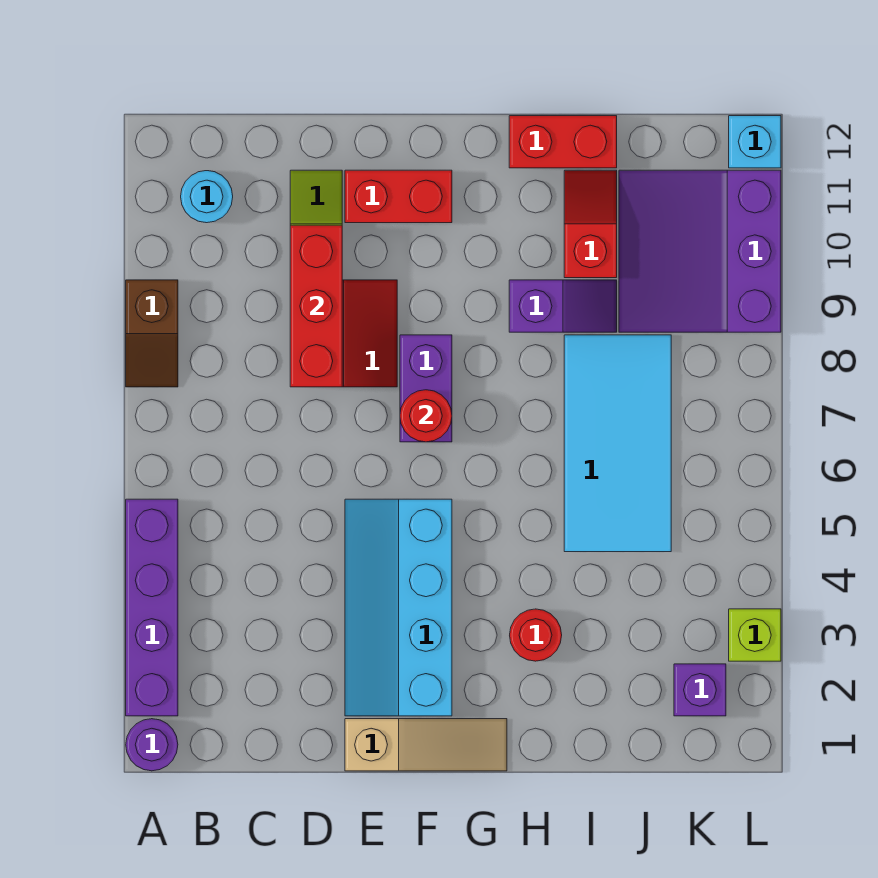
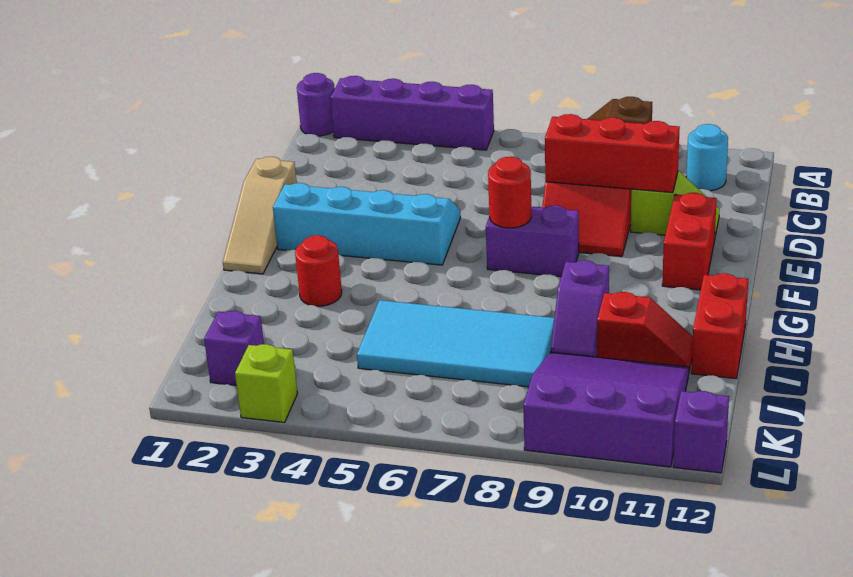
cyan 1x1 brick [729,116,781,168] -> purple 1x1 brick [673,391,729,473]

